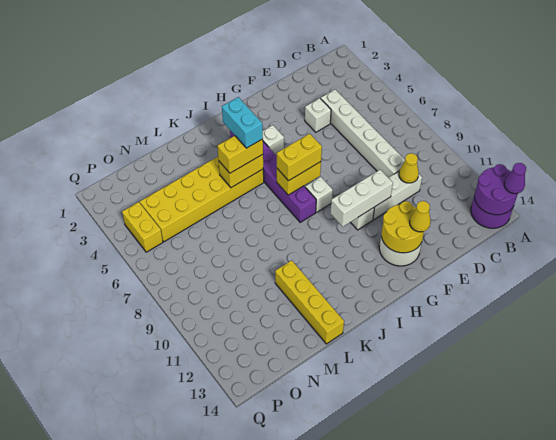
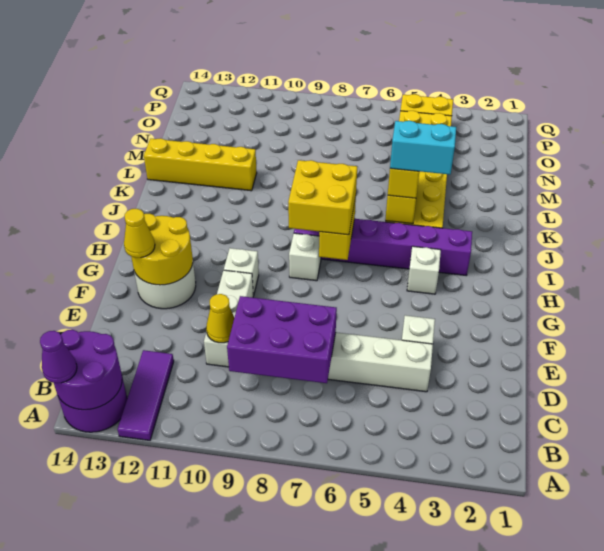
none -> purple 1x3 tile [118,350,174,440]
none -> purple 2x3 brick [227,296,337,383]
white 1x3 brick [330,170,393,227] -> none
yellow 1x2 brick [277,134,322,181] -> yellow 2x2 brick [288,160,357,235]

